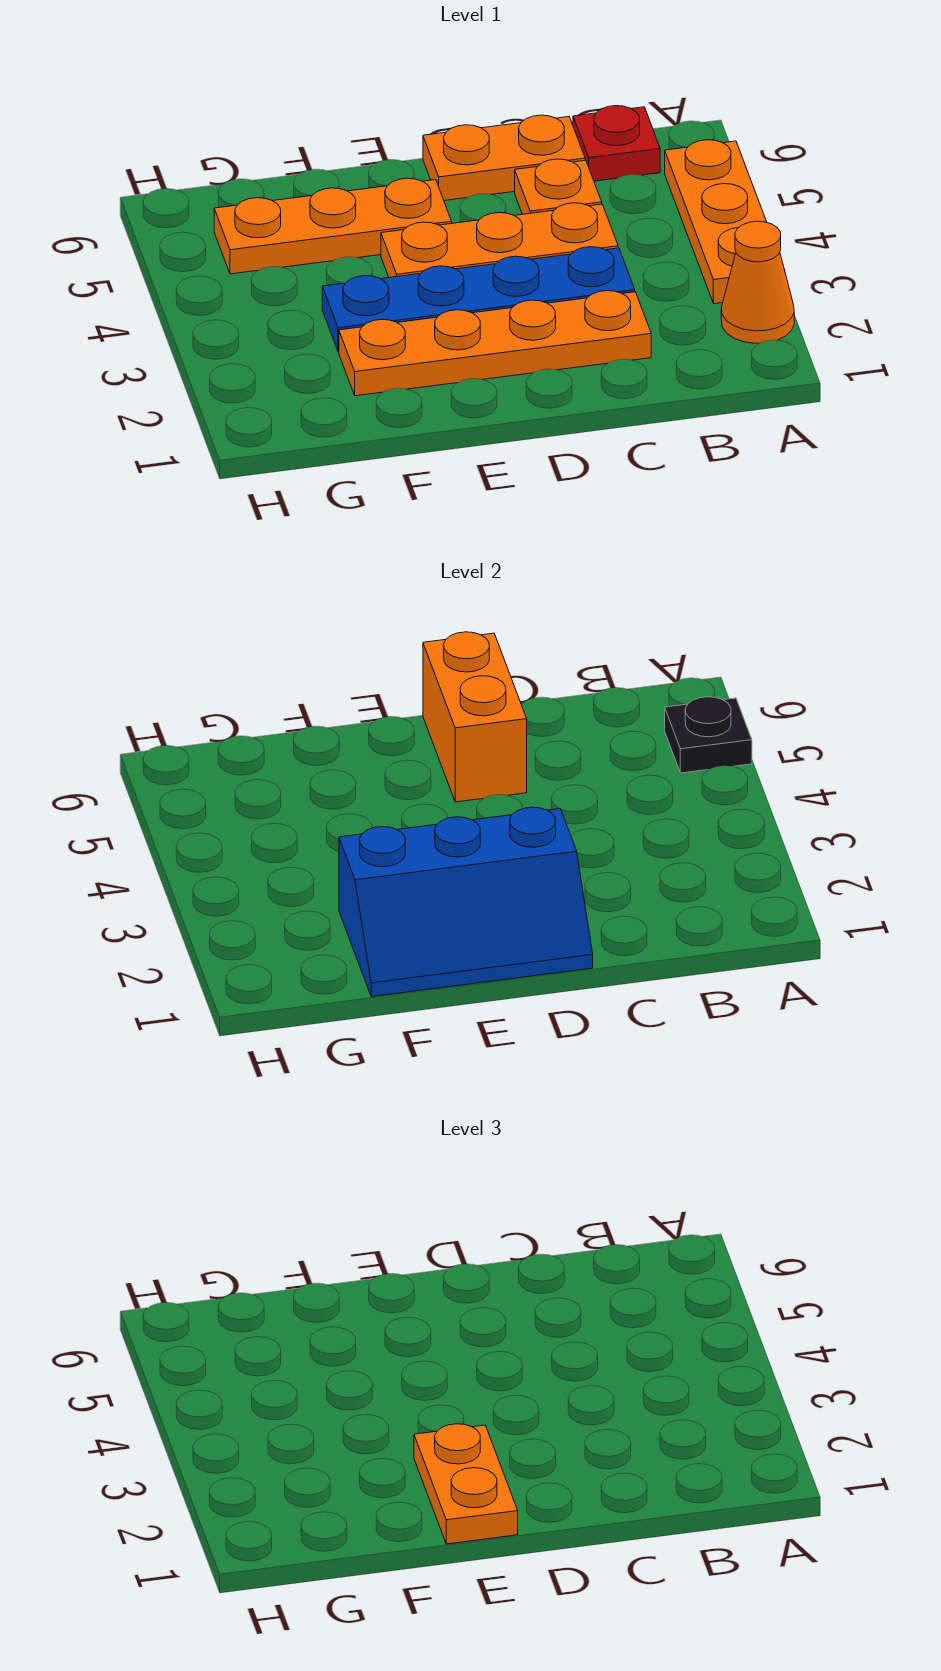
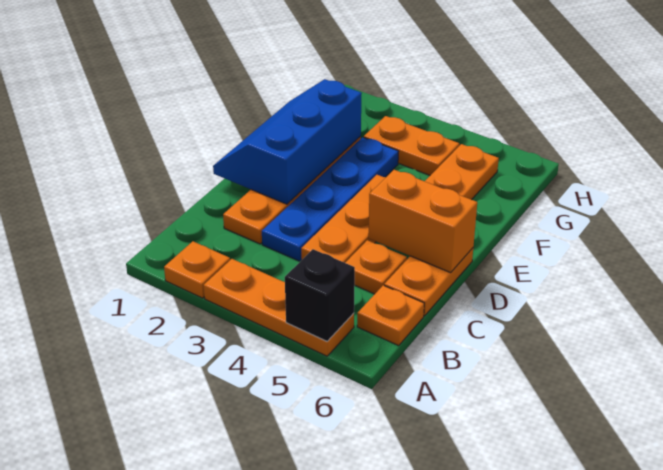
orange 1x1 cone [721,221,794,343] -> orange 1x1 plate [164,241,230,298]
black 1x1 plate [665,697,752,773] -> black 1x1 brick [285,249,355,341]
red 1x1 plate [573,106,660,181] -> orange 1x1 plate [357,285,424,346]
orange 1x2 plate [414,1424,518,1544] -> orange 1x2 plate moved to [364,116,459,175]

